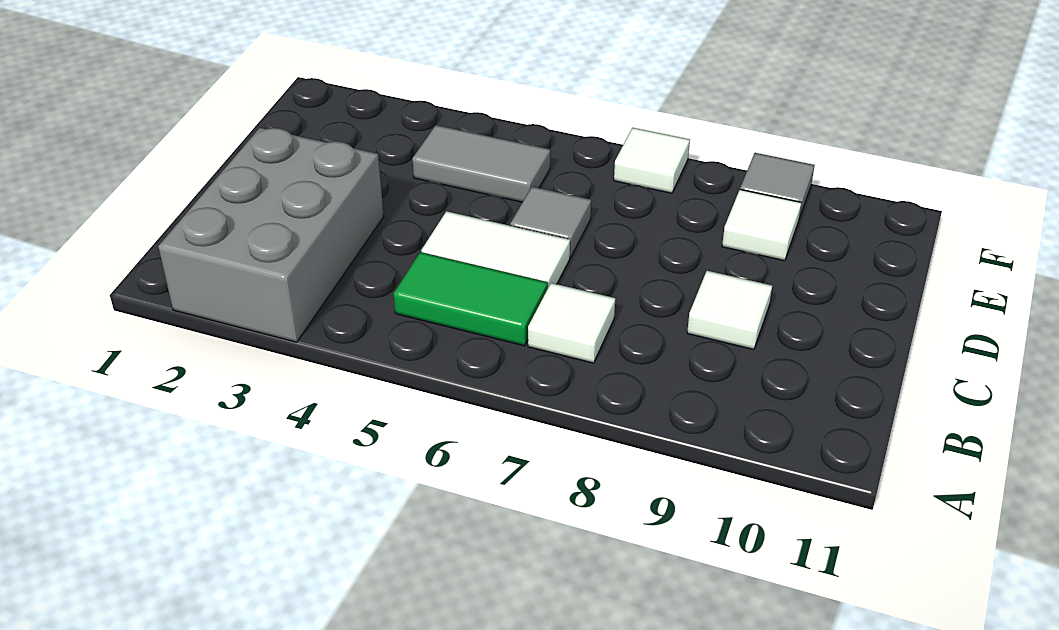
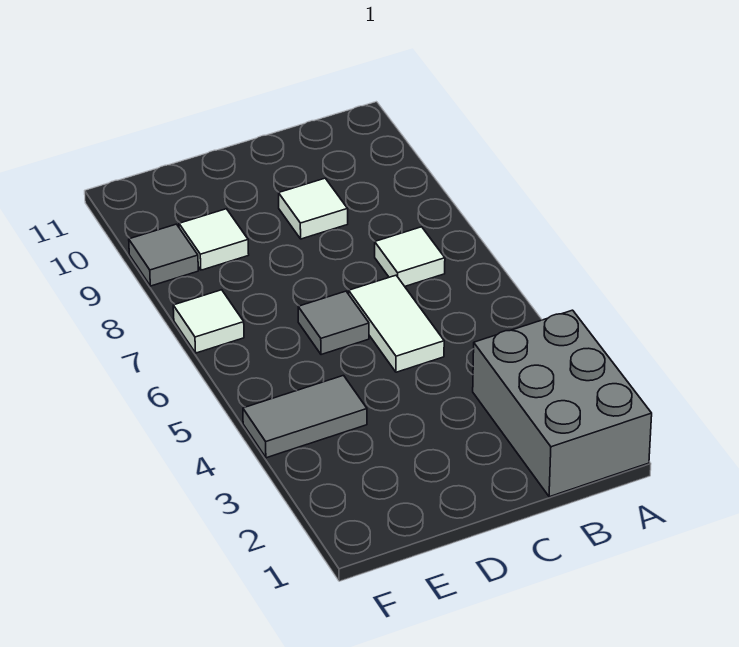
grey 2x3 brick [158,128,384,342] -> grey 2x3 brick turned to [473,310,652,497]
green 1x2 tile [394,252,548,346] -> none
grey 1x2 tile [412,125,550,202] -> grey 1x2 tile turned to [243,376,367,458]

